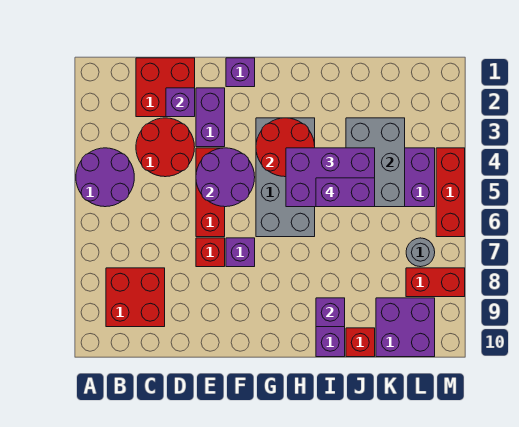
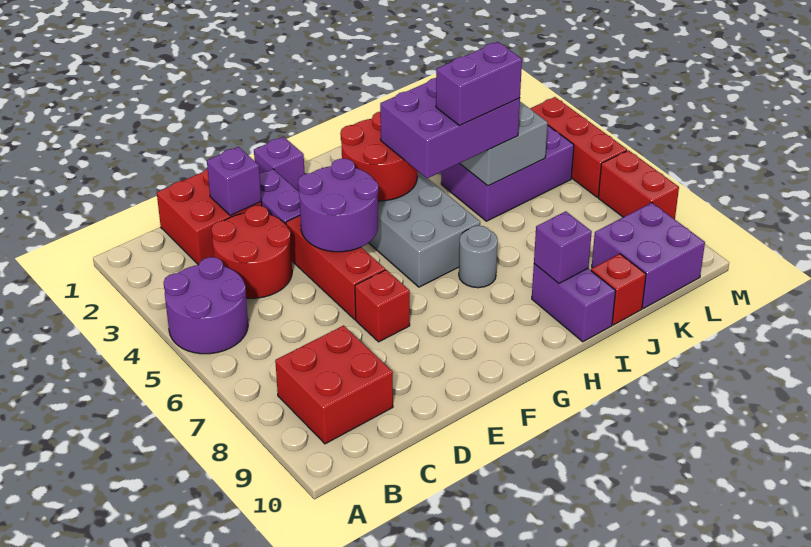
purple 1x1 brick [226,238,255,267] -> none
grey 1x1 round brick [406,238,435,267] -> grey 1x1 round brick moved to [459,226,498,288]
red 1x2 brick [406,268,465,297] -> red 1x2 brick turned to [598,150,679,219]

